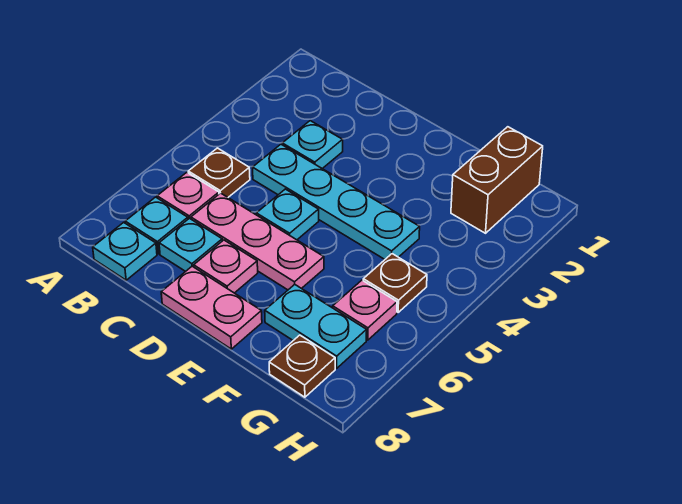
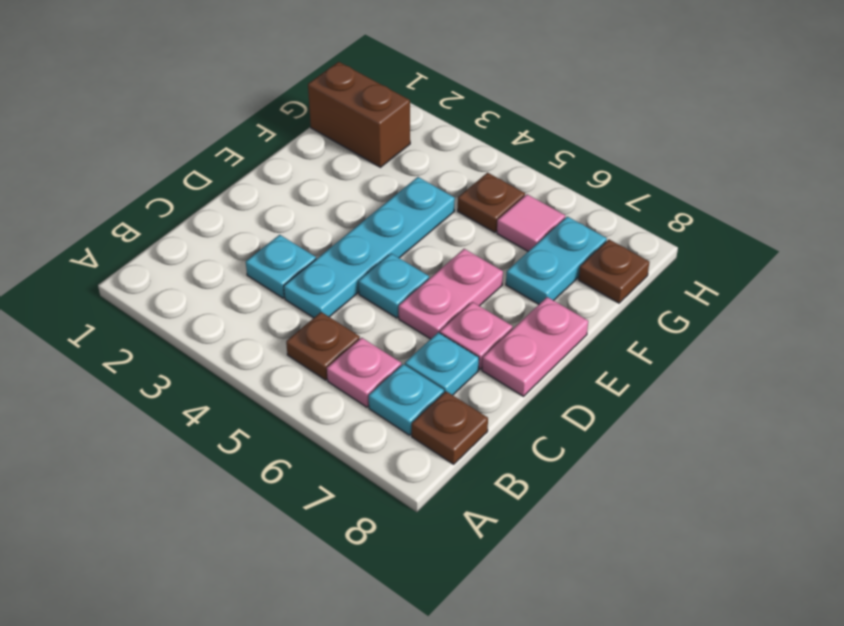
cyan 1x1 plate [93,222,157,280] -> brown 1x1 plate [412,391,488,464]
pink 1x3 plate [191,193,324,290] -> pink 1x2 plate [399,249,503,339]
pink 1x1 plate [333,280,397,340] -> pink 1x1 tile [497,194,565,251]

